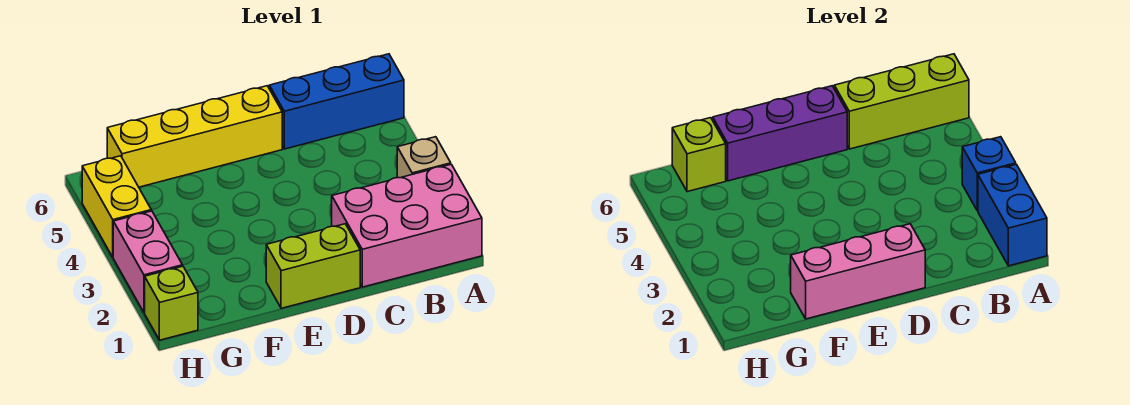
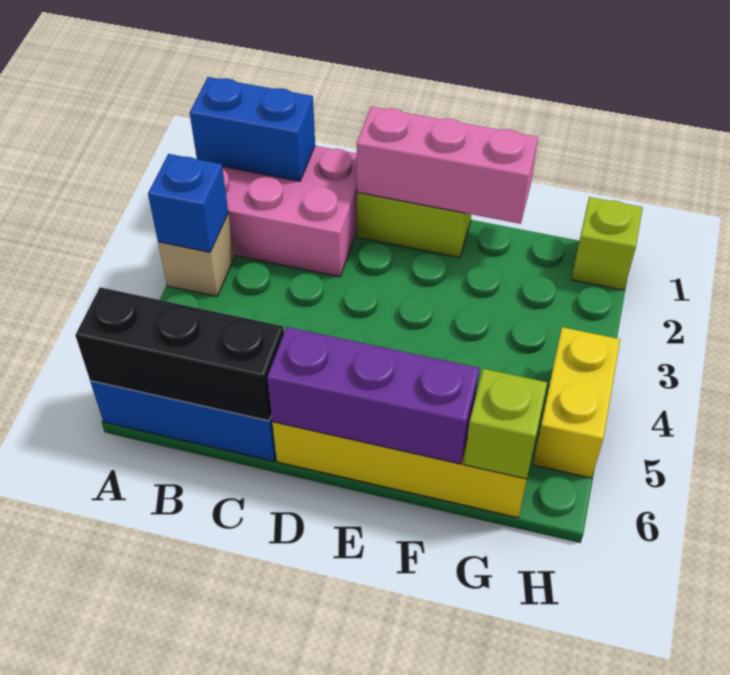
blue 1x2 brick [978,164,1047,266] -> blue 1x2 brick turned to [190,77,315,181]
lime 1x3 brick [834,54,969,149] -> black 1x3 brick [75,287,284,421]
pink 1x2 brick [113,211,183,313] -> none

